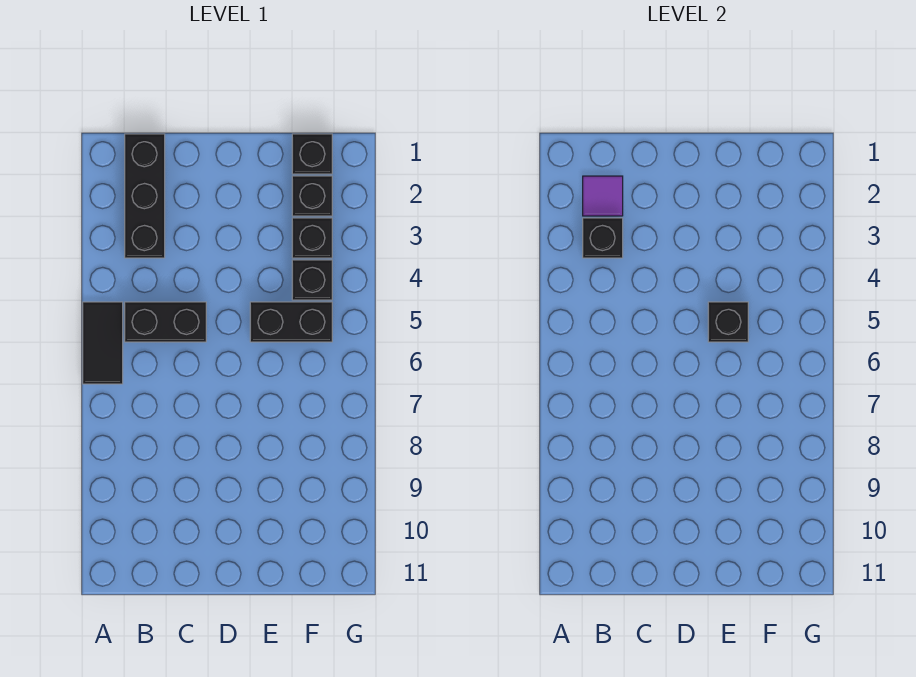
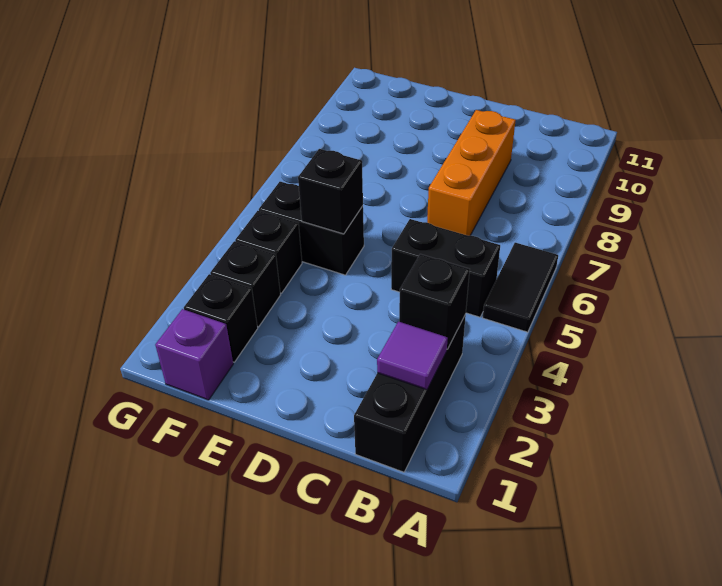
none -> orange 1x3 brick [427,110,516,236]
black 1x1 brick [292,134,332,174] -> purple 1x1 brick [155,309,233,400]

